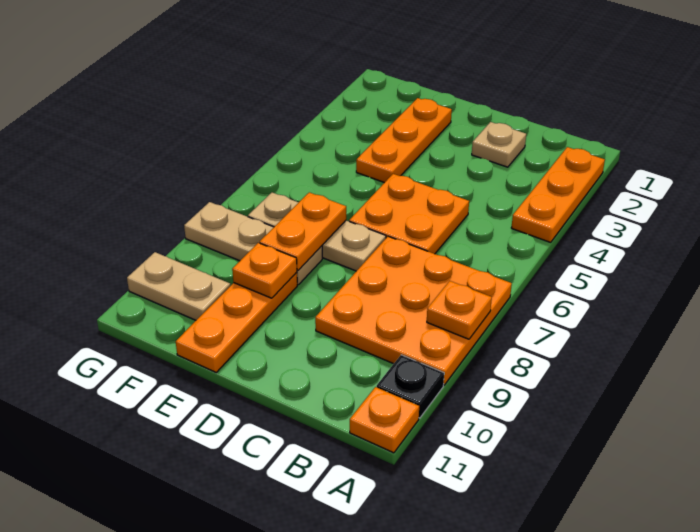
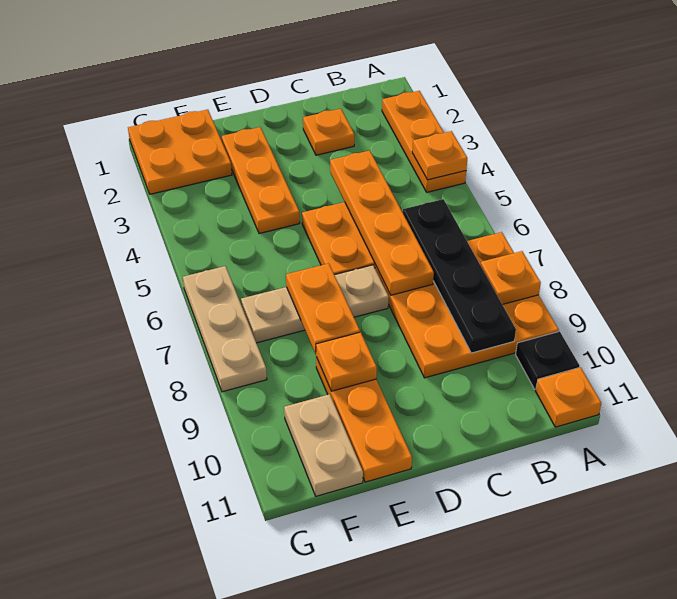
none -> orange 1x1 plate [412,131,467,180]
none -> black 1x4 plate [403,199,516,353]
tan 1x1 plate [472,122,526,167] -> orange 1x1 plate [303,109,354,155]
none -> orange 1x4 plate [330,151,434,295]
tan 1x3 plate [184,202,322,285] -> tan 1x3 plate turned to [183,266,267,392]
none -> orange 2x2 plate [128,110,232,194]
tan 1x2 plate [127,252,230,320] -> tan 1x2 plate turned to [284,394,363,496]

